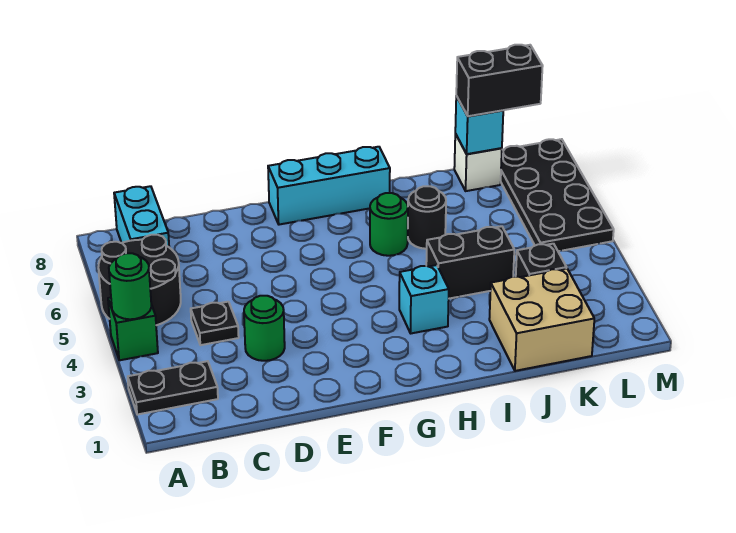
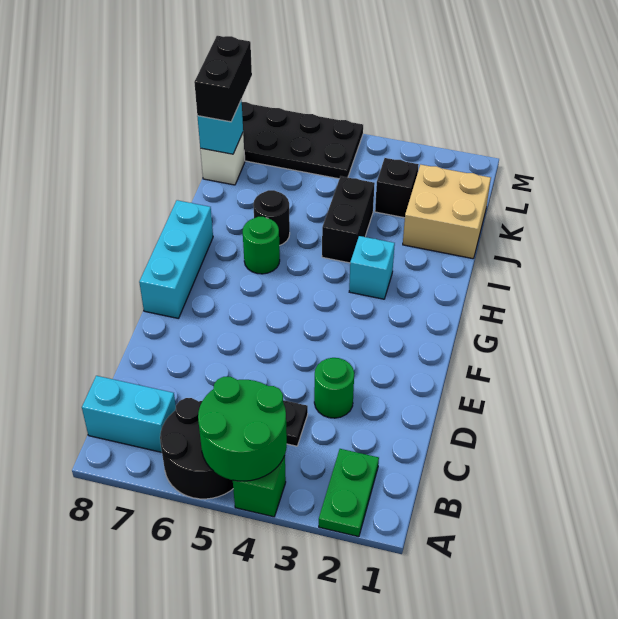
black 1x2 plate [128,361,218,415] -> green 1x2 plate [319,449,379,537]
green 1x1 round brick [109,253,151,319] -> green 2x2 round brick [198,377,287,481]

